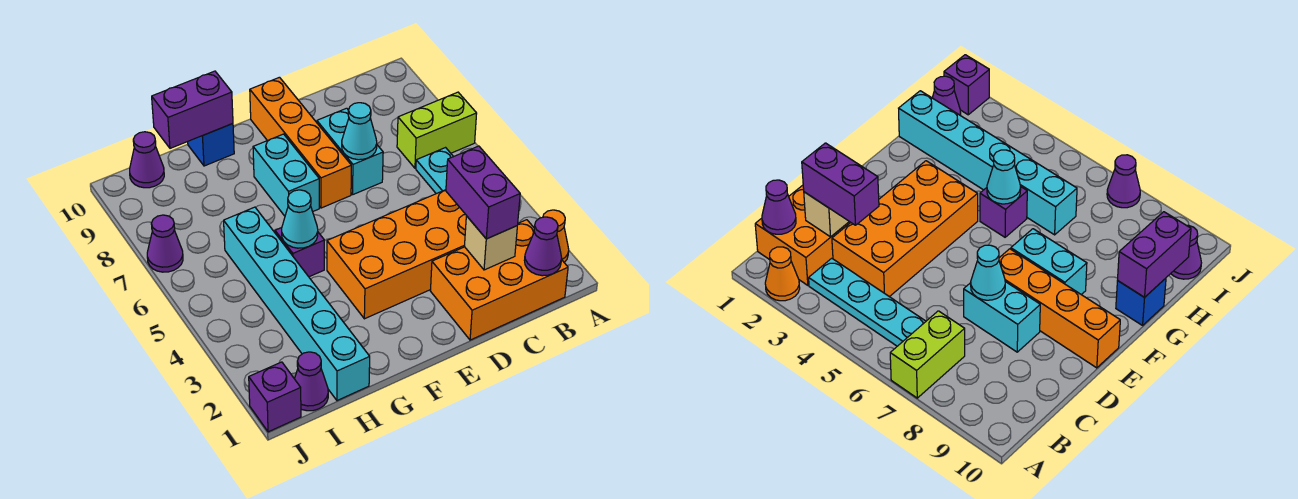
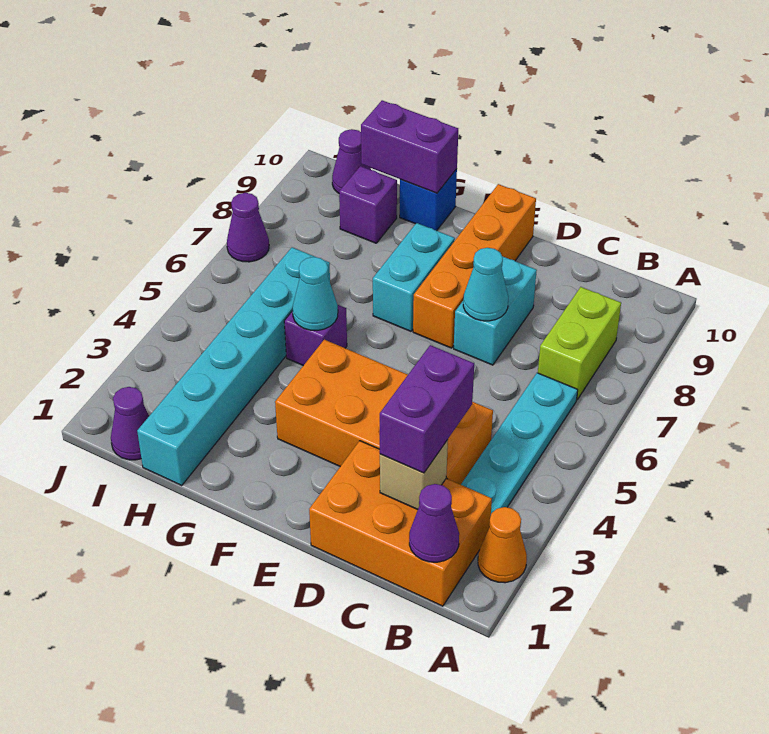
lime 1x2 brick [397,92,477,168] -> lime 1x2 brick turned to [538,287,621,400]
purple 1x1 brick [249,362,301,432] -> purple 1x1 brick moved to [339,166,397,243]

